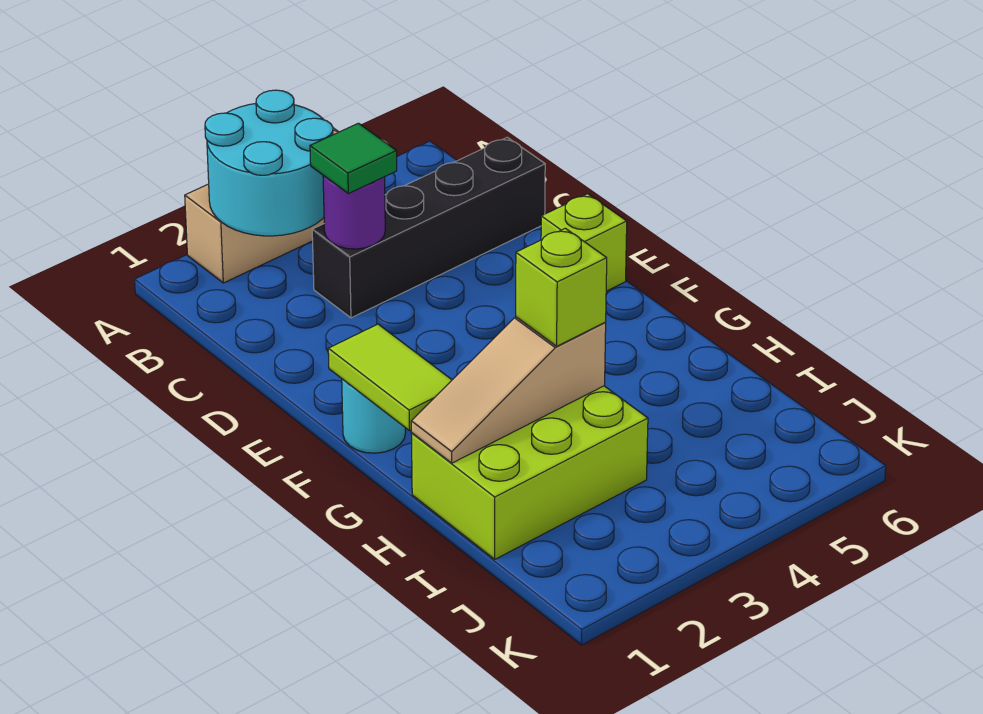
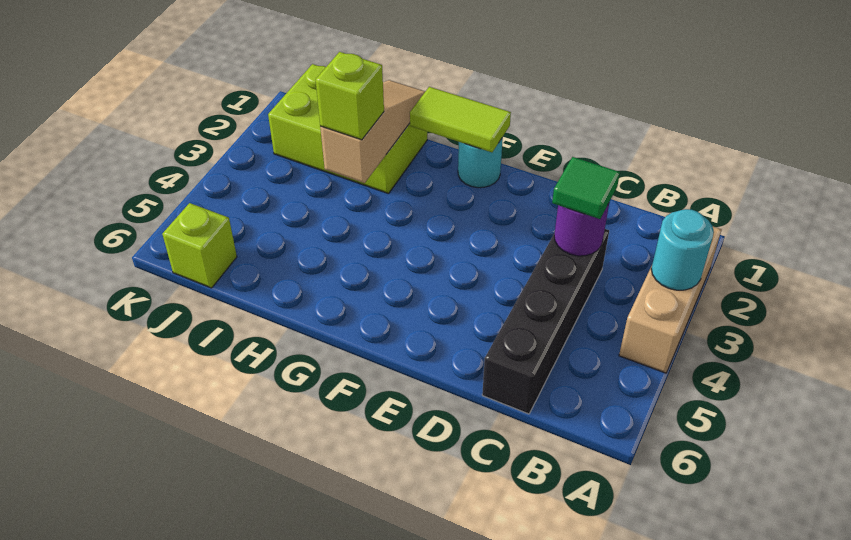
cyan 2x2 round brick [205,90,333,236] -> cyan 1x1 round brick [651,209,714,290]
lime 1x1 brick [541,194,627,291] -> lime 1x1 brick moved to [162,203,237,288]
lime 2x3 brick [411,386,648,559] -> lime 2x3 brick turned to [268,64,427,194]

